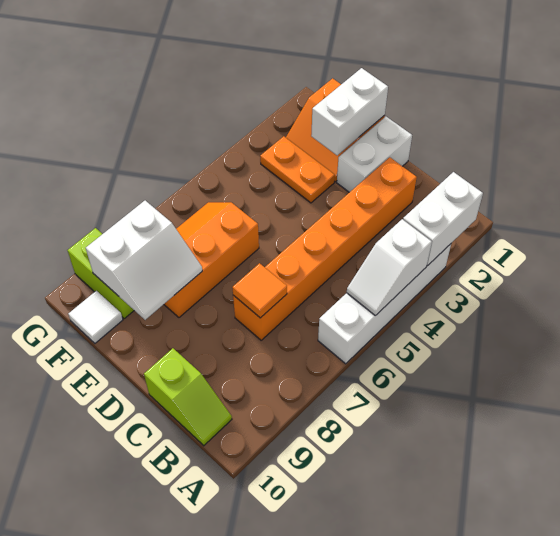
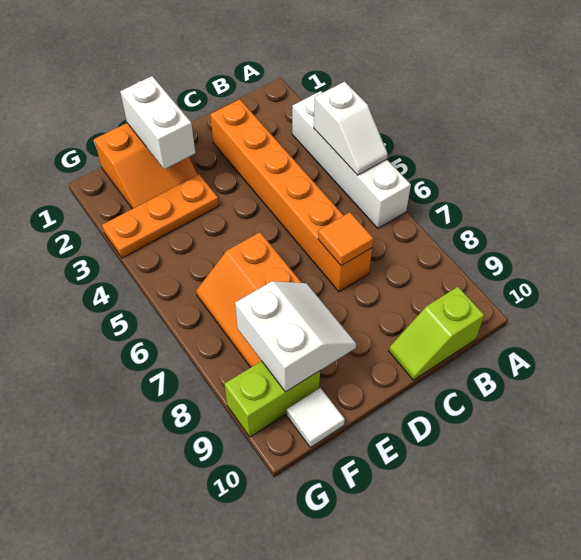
white 1x2 brick [403,172,483,266] -> none
lime 1x2 slope [144,348,232,446] -> lime 1x2 slope turned to [389,287,484,380]
white 1x2 brick [337,117,412,192] -> none
orange 1x2 plate [260,136,335,203] -> orange 1x3 plate [102,174,219,258]

